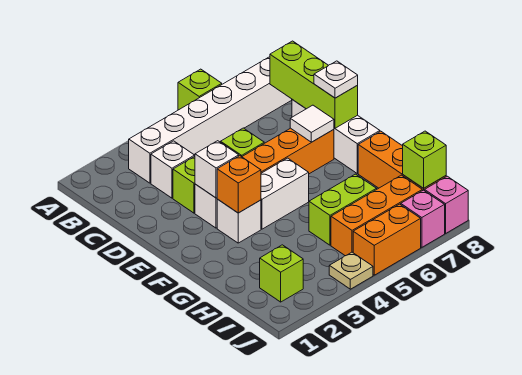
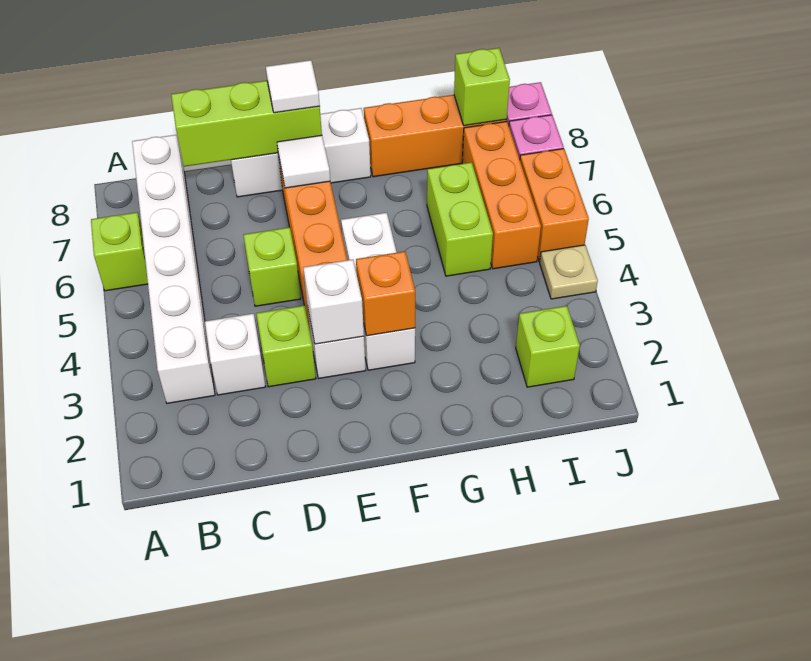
white 1x1 plate [314,61,358,98] -> white 1x1 tile [266,60,320,113]

